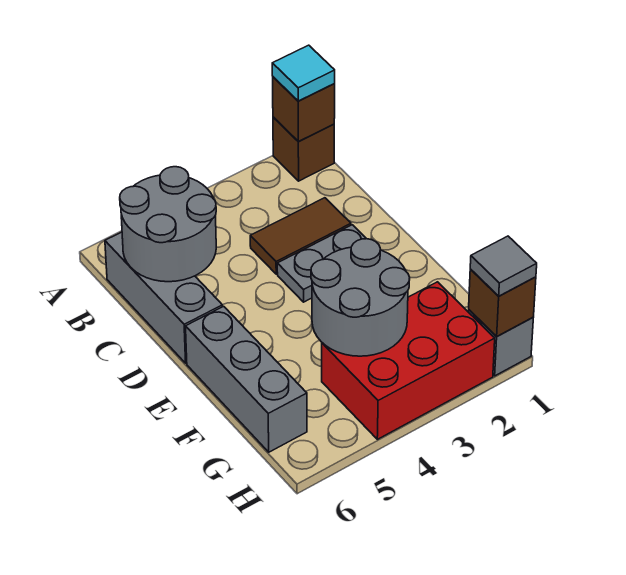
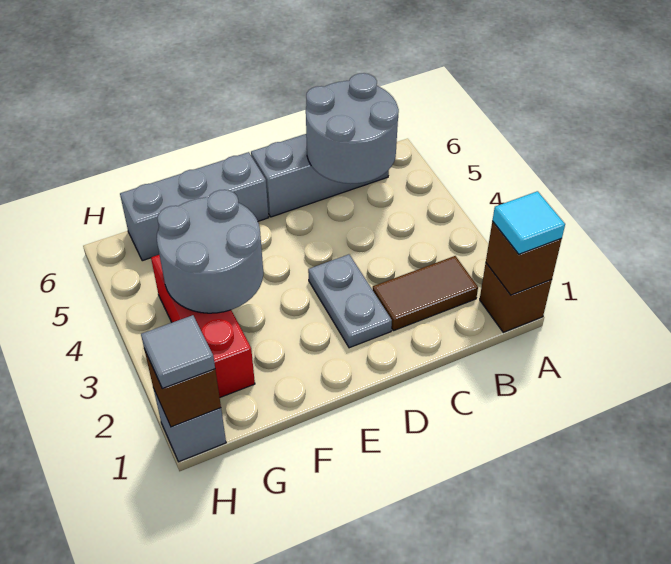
brown 1x2 tile [250,198,351,274] -> brown 1x2 tile turned to [373,256,478,331]
red 2x3 brick [322,282,495,439] -> red 1x3 brick [151,255,255,397]

